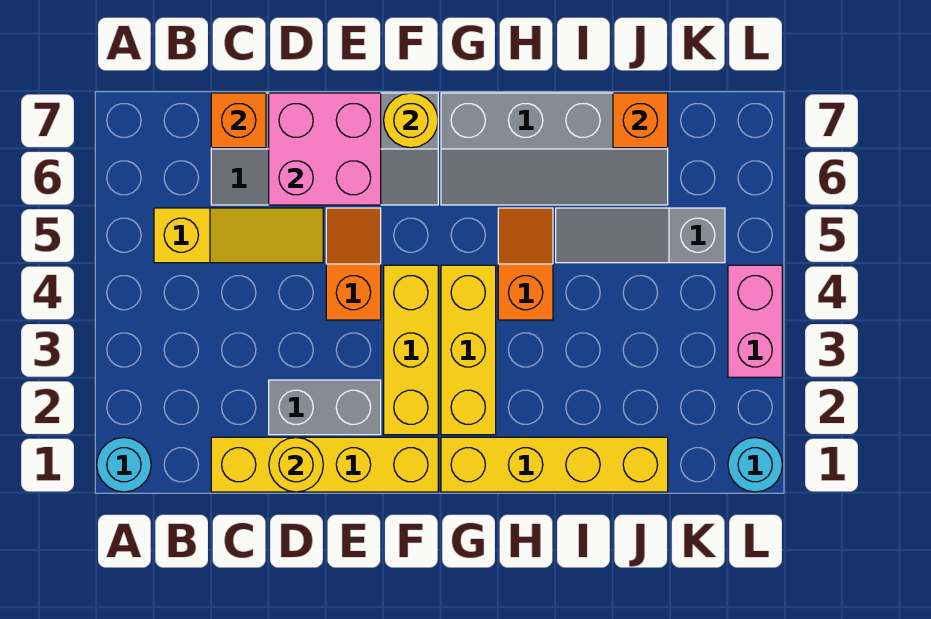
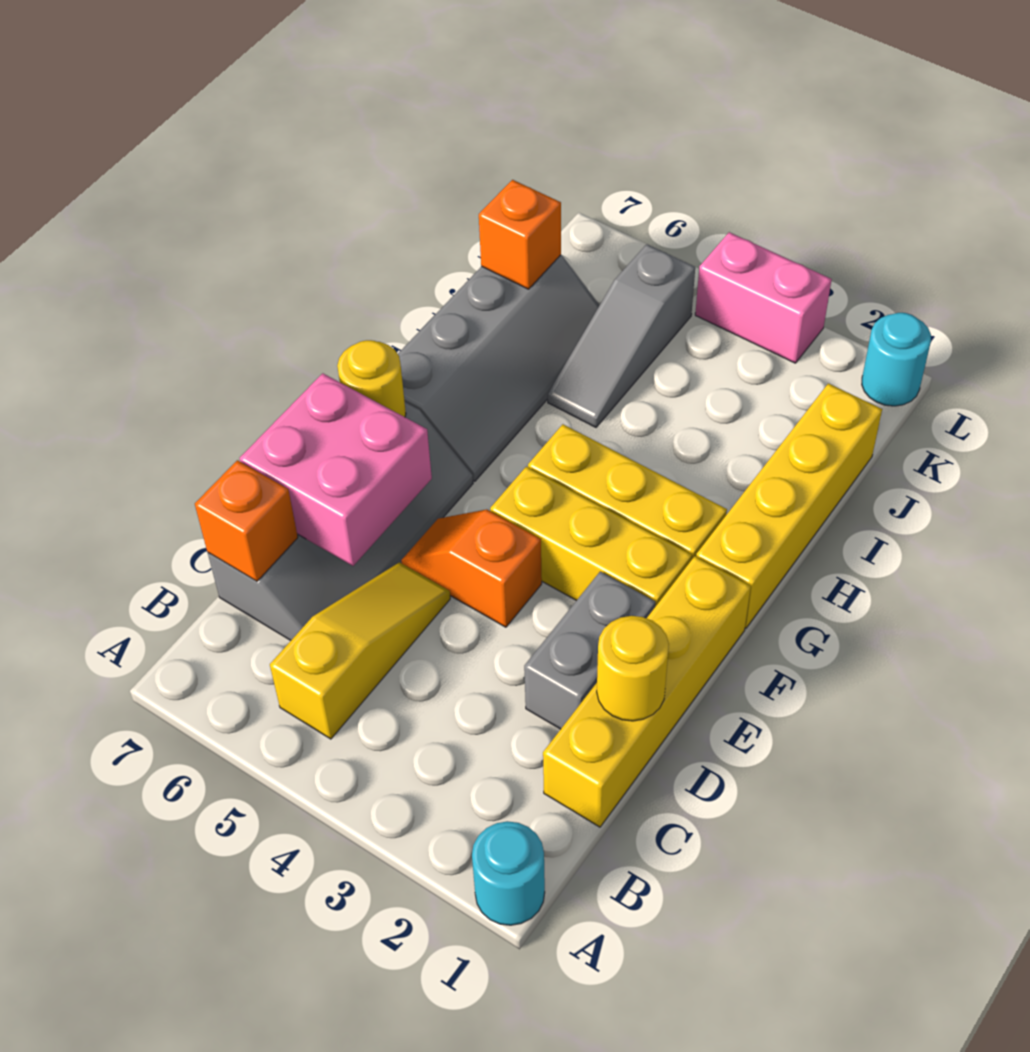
orange 1x2 slope [498,208,553,320] -> none

